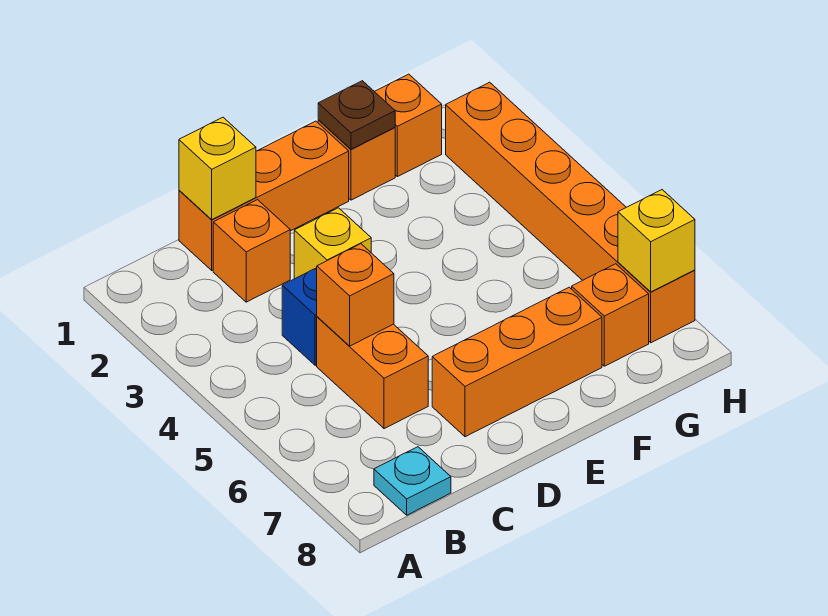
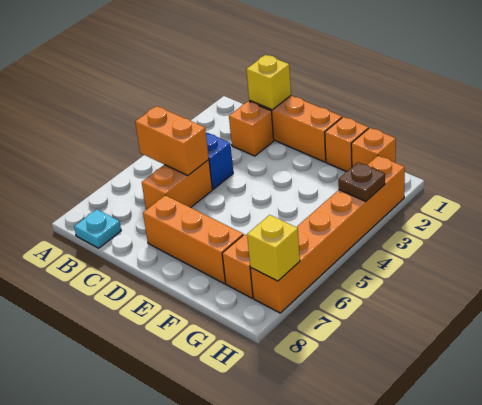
orange 1x1 brick [317,244,394,346] -> orange 1x2 brick [135,106,209,175]
yellow 1x1 brick [294,208,371,279] -> none
brown 1x1 plate [318,81,395,149] -> brown 1x1 plate moved to [338,162,385,201]

